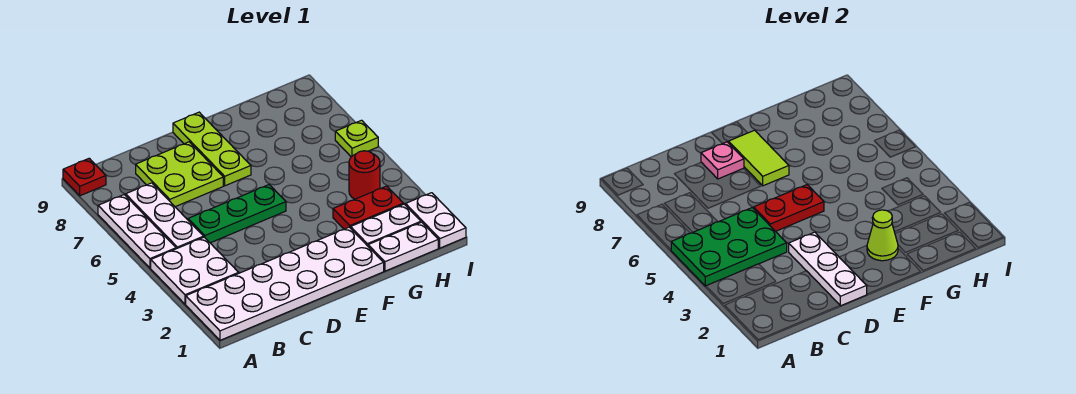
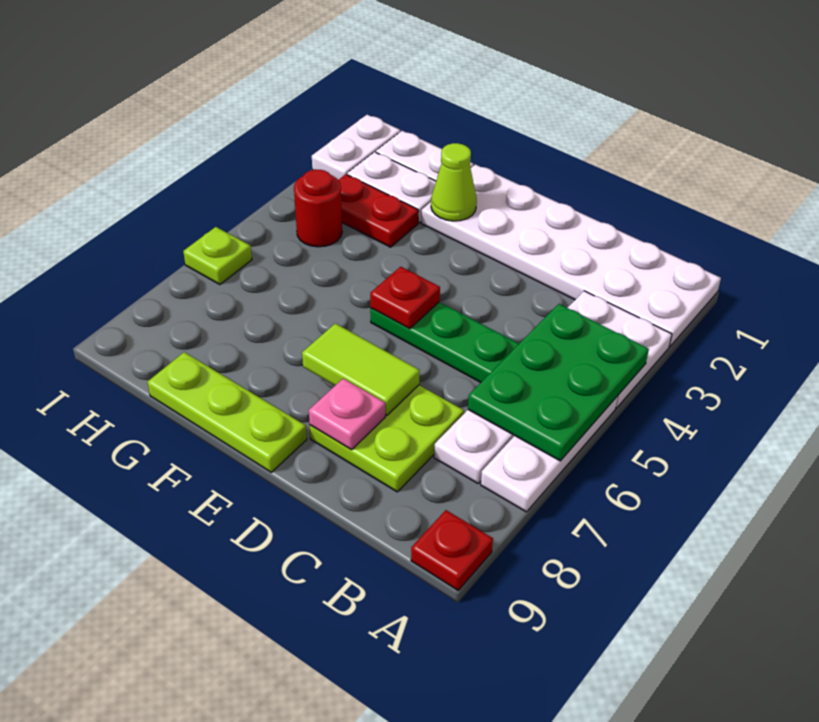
green 2x3 plate [671,208,787,286] -> green 2x3 plate turned to [468,304,649,461]
white 1x3 plate [789,232,867,306] -> none
red 1x2 plate [754,185,824,231] -> red 1x1 plate [370,267,440,329]
lime 1x3 plate [173,112,251,186] -> lime 1x3 plate turned to [148,352,307,472]
lime 1x2 tile [729,130,789,186] -> lime 1x2 tile turned to [302,323,420,415]

